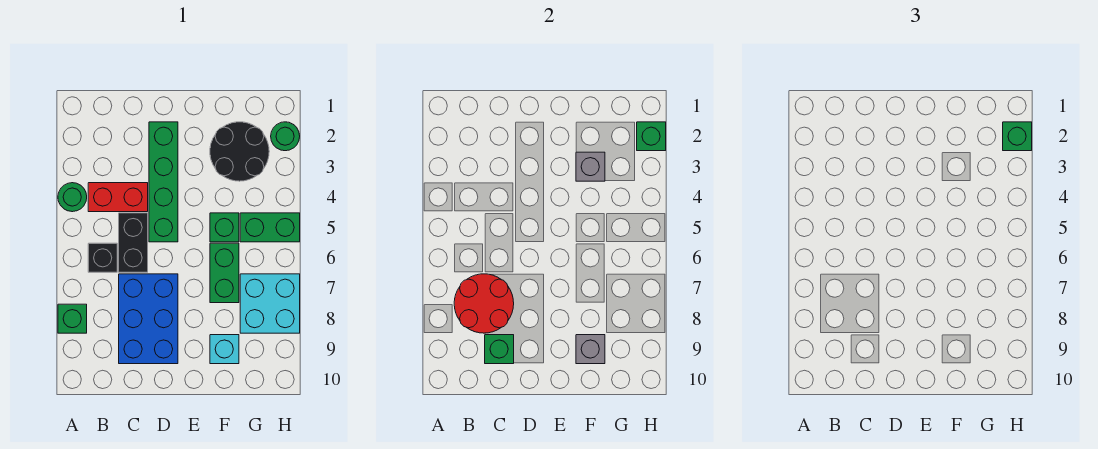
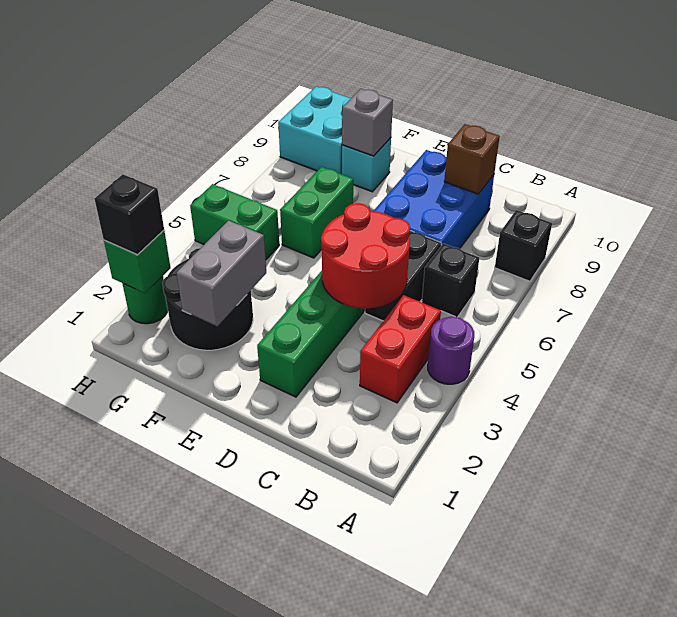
green 1x1 round brick [58,183,87,212] -> purple 1x1 round brick [428,316,474,384]
green 1x1 brick [58,304,87,333] -> black 1x1 brick [495,210,552,281]
red 1x2 brick [88,183,148,212] -> red 1x2 brick turned to [360,295,441,403]
red 2x2 round brick [454,274,514,333] -> red 2x2 round brick moved to [321,203,410,308]
green 1x1 brick [485,335,514,364] -> brown 1x1 brick [444,124,500,194]
grey 1x1 brick [576,152,605,181] -> grey 1x2 brick [176,221,266,326]
green 1x1 brick [210,213,239,242] -> none
cyan 2x2 brick [240,274,300,333] -> cyan 2x2 brick moved to [278,86,351,174]
green 1x1 brick [1003,122,1032,151] -> black 1x1 brick [95,174,164,255]

